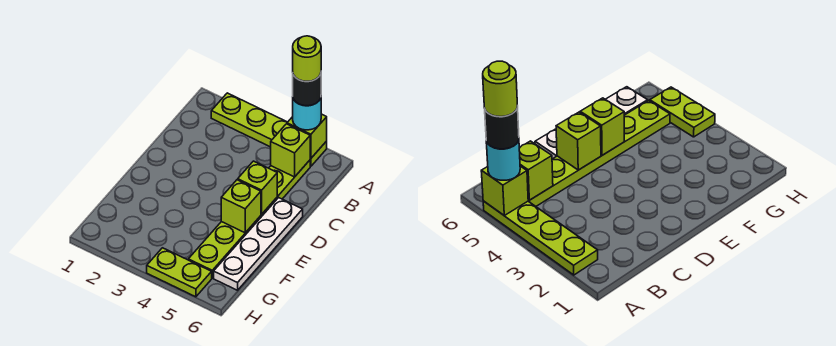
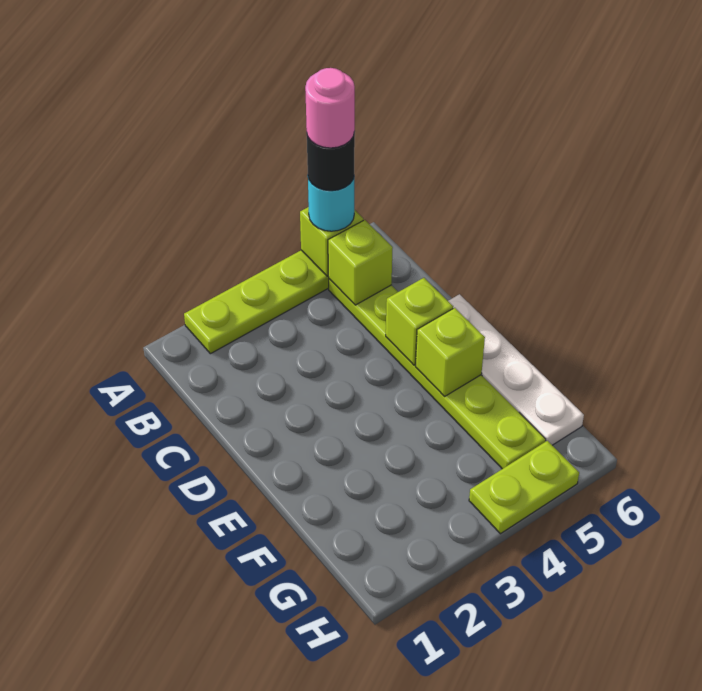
lime 1x1 round brick [293,36,321,81] -> pink 1x1 round brick [305,68,355,148]

